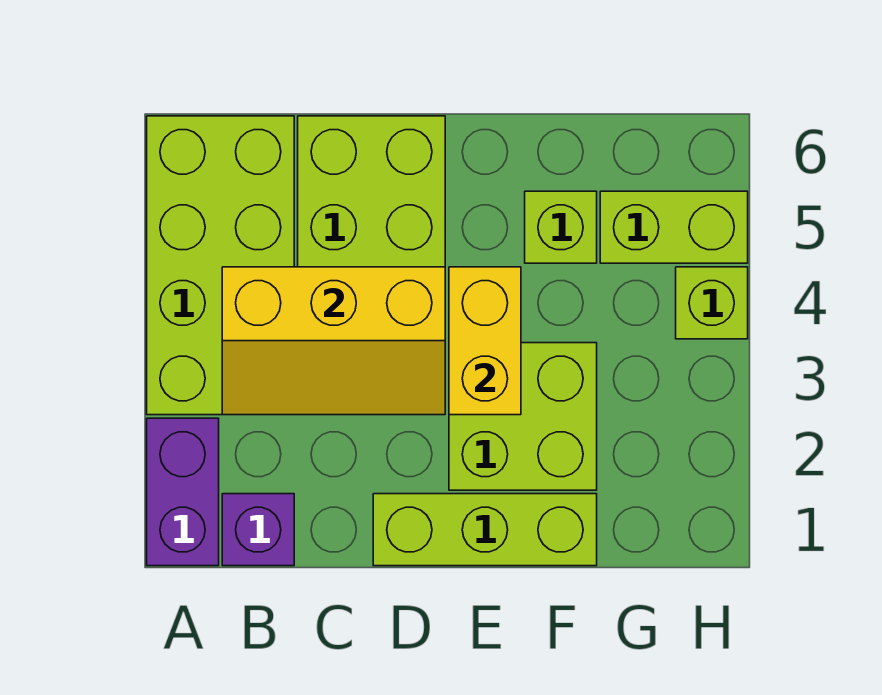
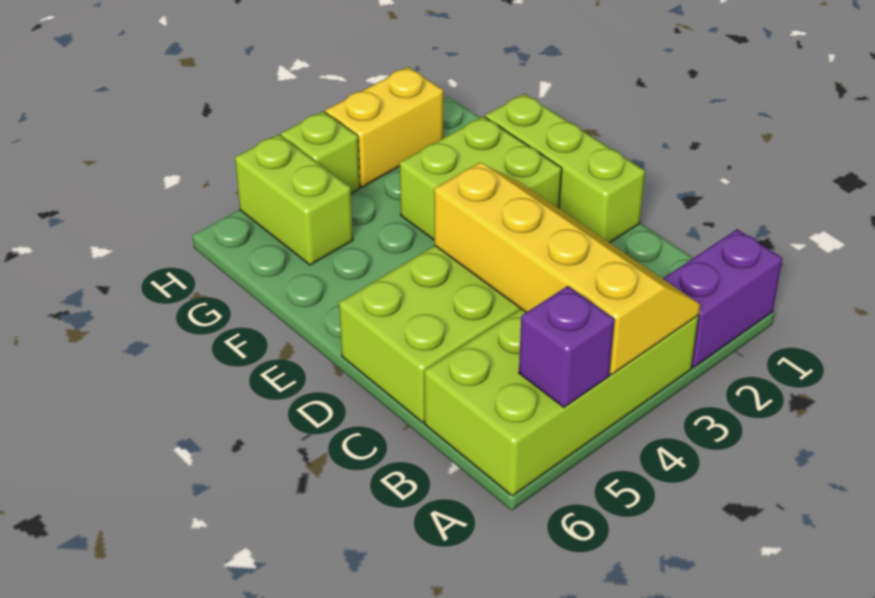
purple 1x1 brick [222,494,294,566] -> purple 1x1 brick moved to [519,286,615,407]
yellow 2x3 slope [222,267,445,415] -> yellow 2x4 slope [434,162,700,375]
yellow 1x2 brick [449,267,521,415] -> yellow 1x2 brick moved to [325,67,443,187]
lime 1x1 brick [525,191,597,263] -> none

